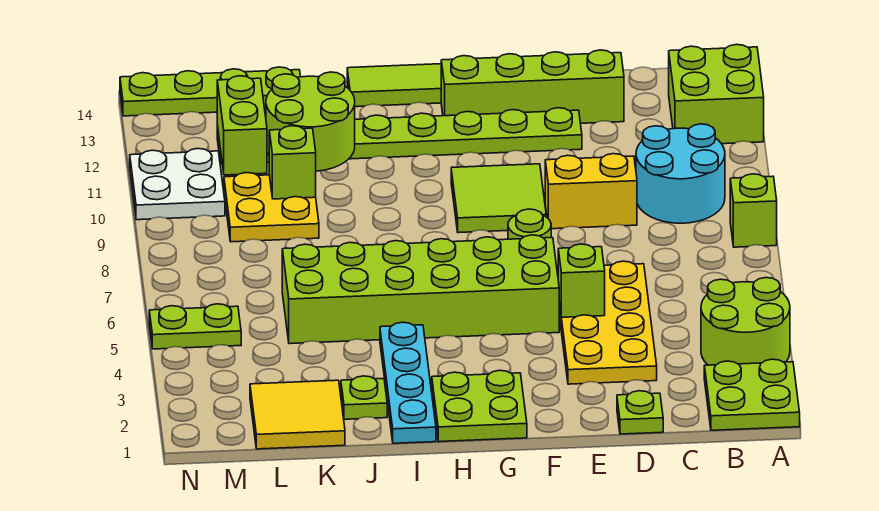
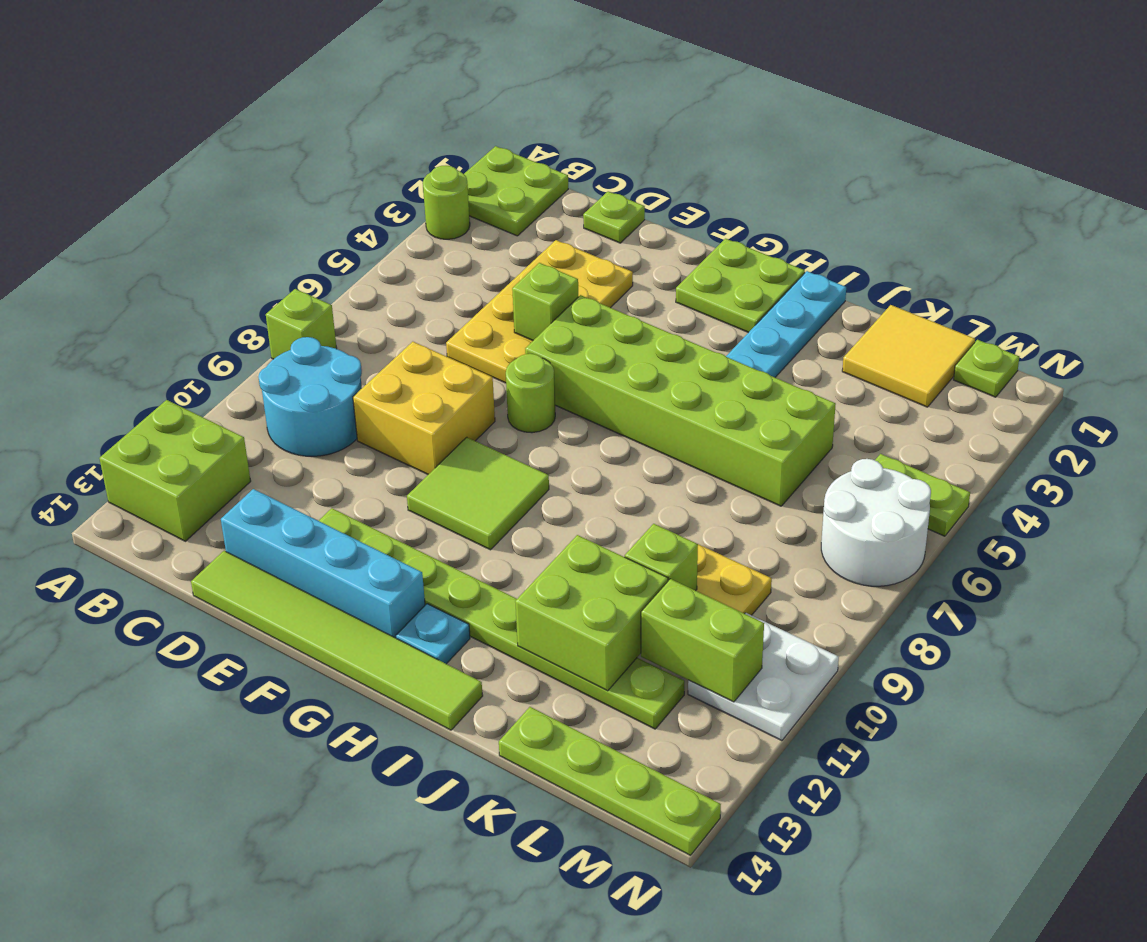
lime 2x2 round brick [701,278,790,365] -> lime 1x1 round brick [423,166,470,239]
yellow 1x2 brick [545,154,637,229] -> yellow 2x2 brick [353,342,495,474]
lime 1x4 brick [441,50,624,123] -> cyan 1x4 brick [221,489,425,638]
none -> cyan 1x1 plate [396,604,470,664]
lime 1x1 plate [341,376,387,419] -> lime 1x1 plate moved to [954,340,1019,397]
lime 2x2 round brick [266,72,355,171] -> lime 2x2 brick [515,535,668,691]
lime 1x2 brick [217,76,267,175] -> lime 1x2 brick turned to [641,579,764,702]
none -> white 2x2 round brick [821,459,931,586]

